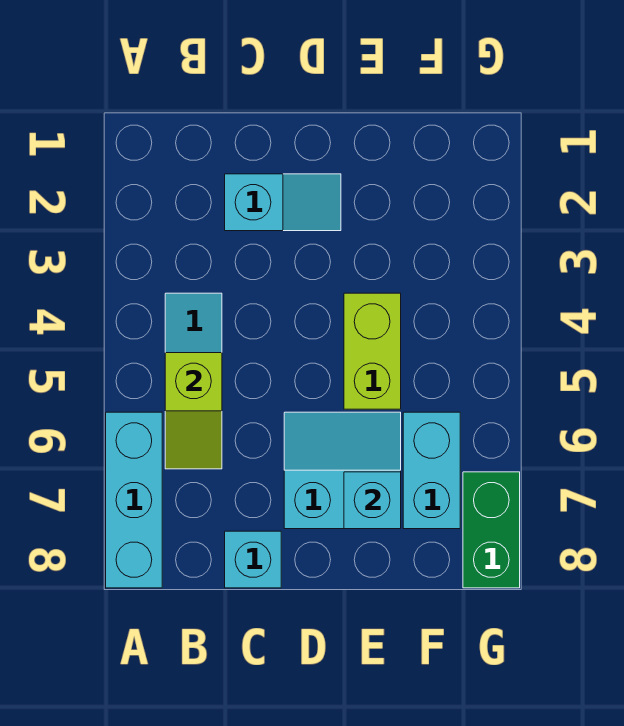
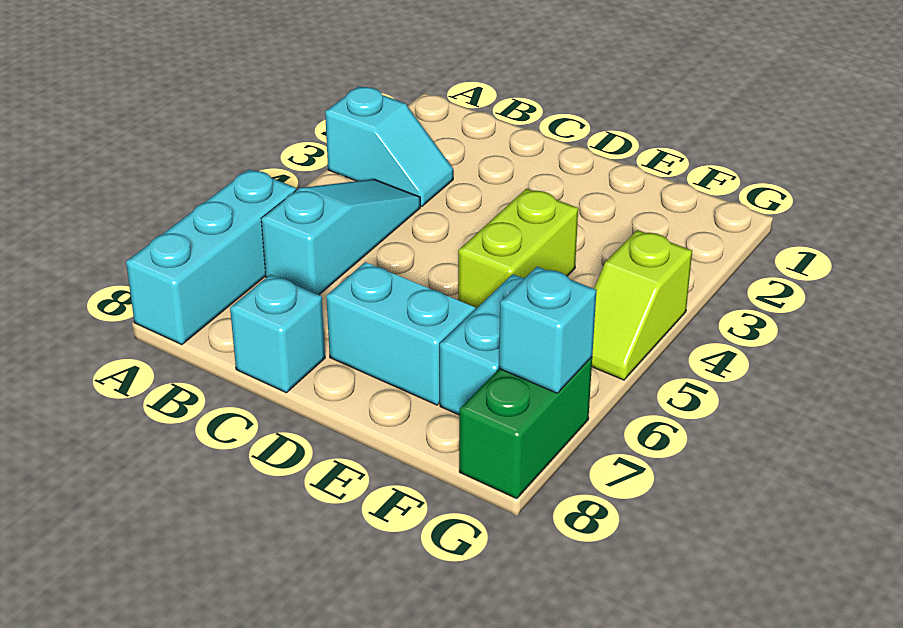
lime 1x2 slope [165,353,222,469] -> lime 1x2 slope moved to [592,230,692,380]
cyan 1x2 slope [225,174,341,231] -> cyan 1x2 slope moved to [325,86,453,206]
cyan 1x1 brick [344,472,401,529] -> cyan 1x1 brick moved to [499,267,596,393]

